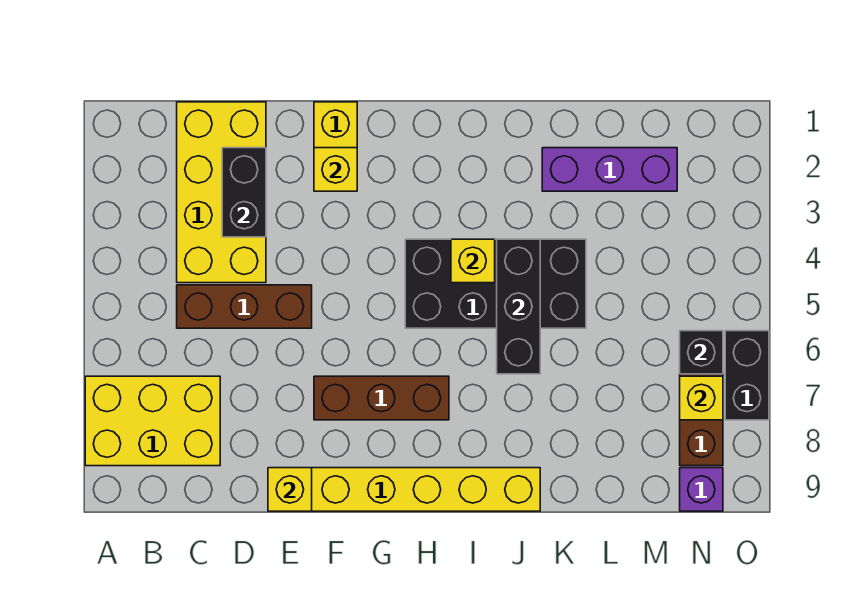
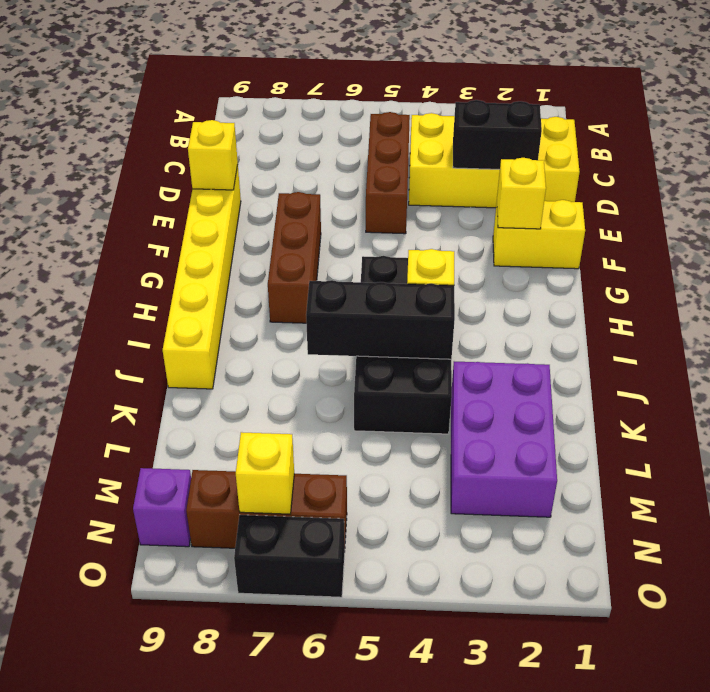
yellow 2x3 brick [85,376,220,466] -> none
purple 1x3 brick [542,148,677,191] -> purple 2x3 brick [451,362,557,517]
black 1x1 brick [680,331,723,374] -> none

